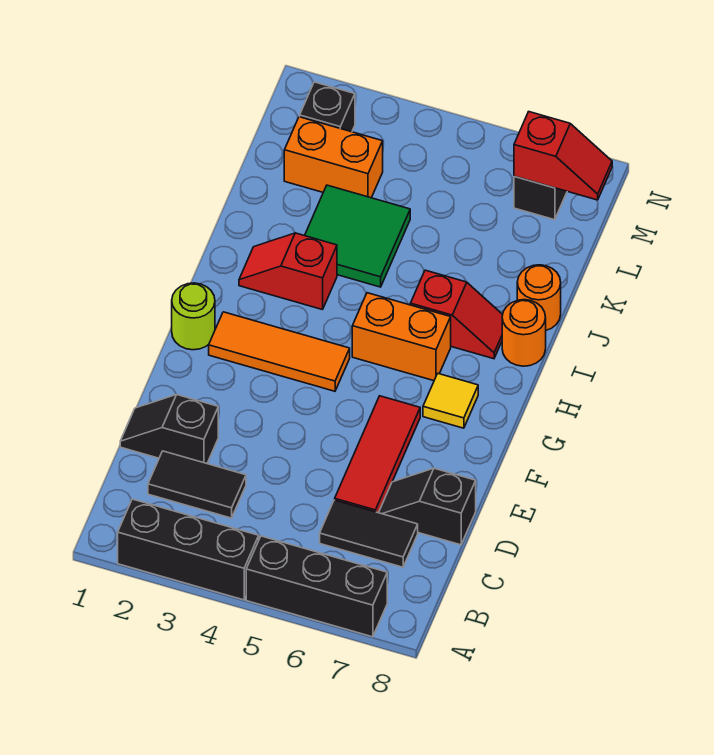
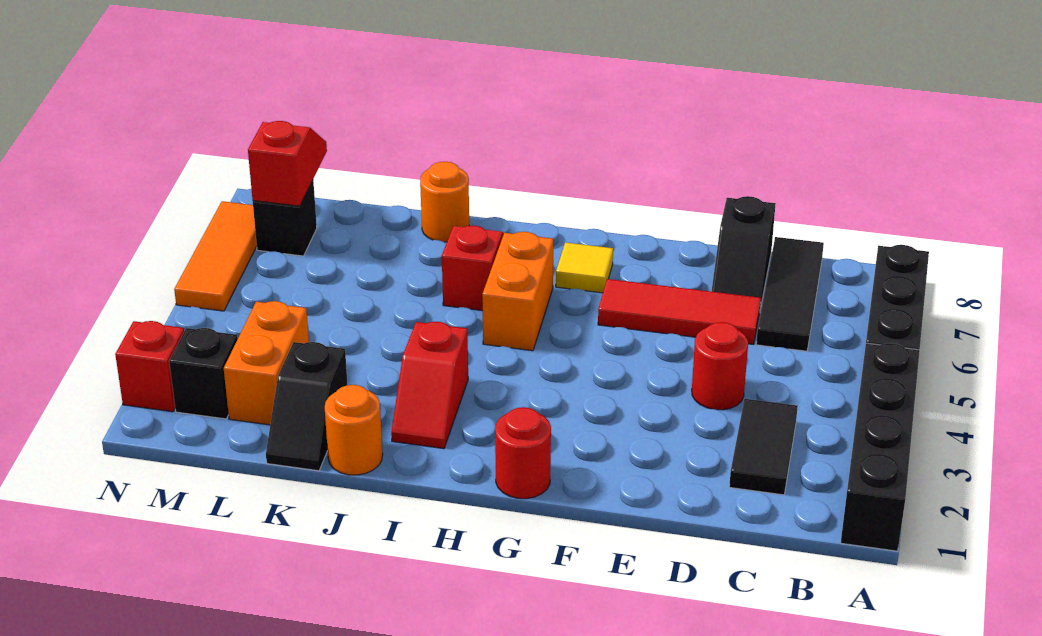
black 1x3 brick [118,499,259,600] -> black 1x4 brick [841,343,920,551]
black 1x2 tile [320,500,418,567] -> black 1x3 tile [756,237,824,351]
black 1x2 slope [120,395,218,463] -> black 1x2 slope moved to [266,342,347,471]
none -> red 1x1 round brick [692,322,748,410]
lime 1x1 round brick [172,283,215,350] -> red 1x1 round brick [495,407,551,499]
orange 1x3 tile [209,312,350,391] -> orange 1x3 tile moved to [174,201,257,311]
orange 1x1 round brick [502,300,546,366] -> orange 1x1 round brick moved to [325,385,383,475]
green 2x2 tile [305,185,410,287] -> none
none -> red 1x1 brick [115,321,184,412]

